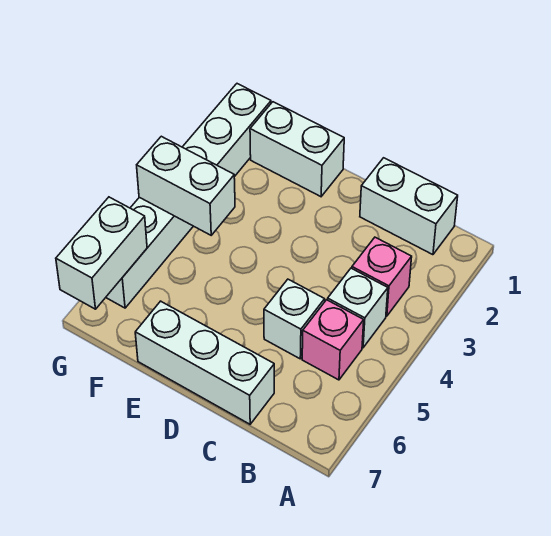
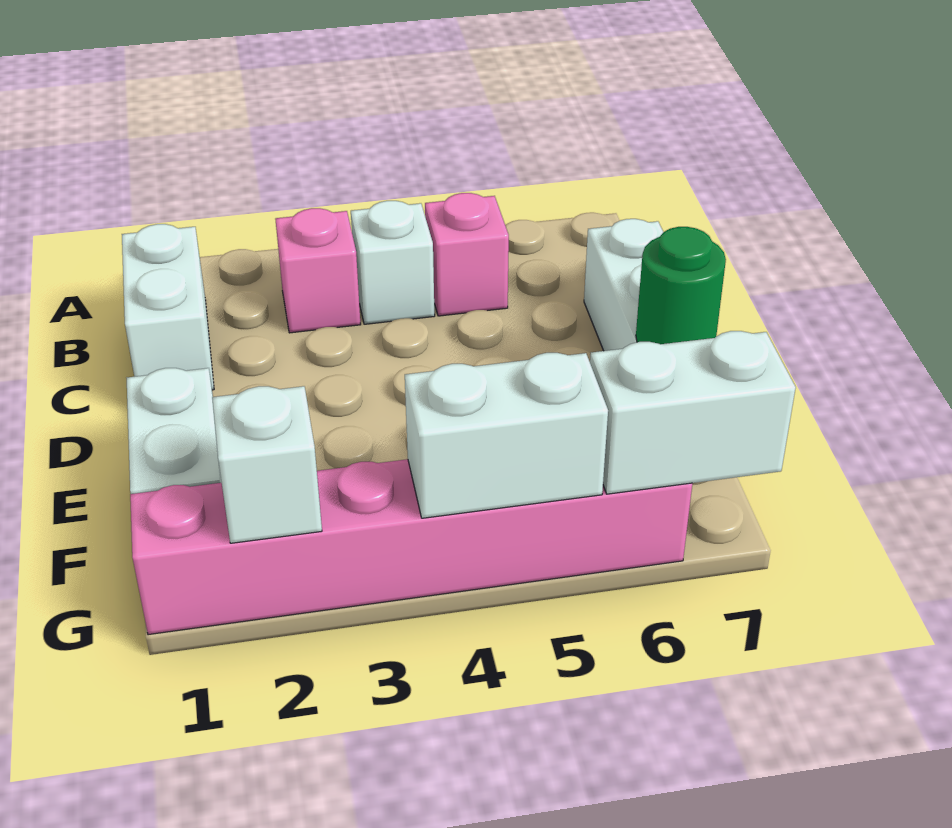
white 1x1 brick [264,279,325,359] -> white 1x1 brick moved to [212,386,322,543]
none -> green 1x1 round brick [636,227,726,344]
white 1x2 brick [137,136,235,235] -> white 1x2 brick turned to [405,353,608,518]
white 1x6 brick [106,84,271,308] -> pink 1x6 brick [130,459,692,635]

